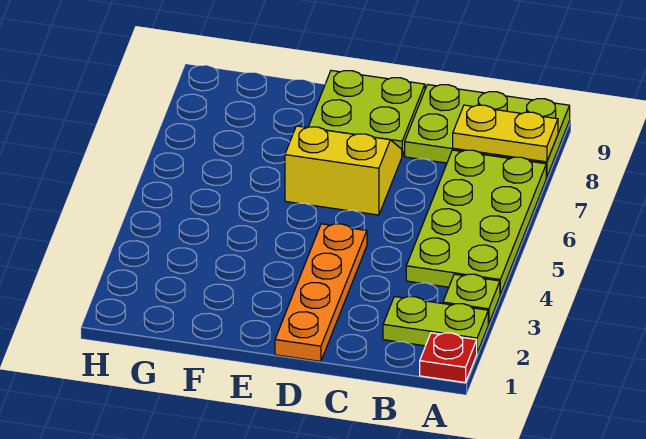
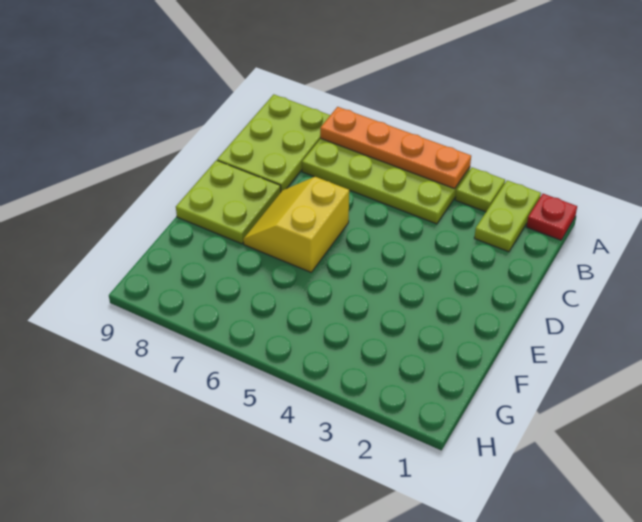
yellow 1x2 plate [453,105,558,162] -> none
orange 1x4 plate [275,224,367,361] -> orange 1x4 plate moved to [320,107,471,189]

